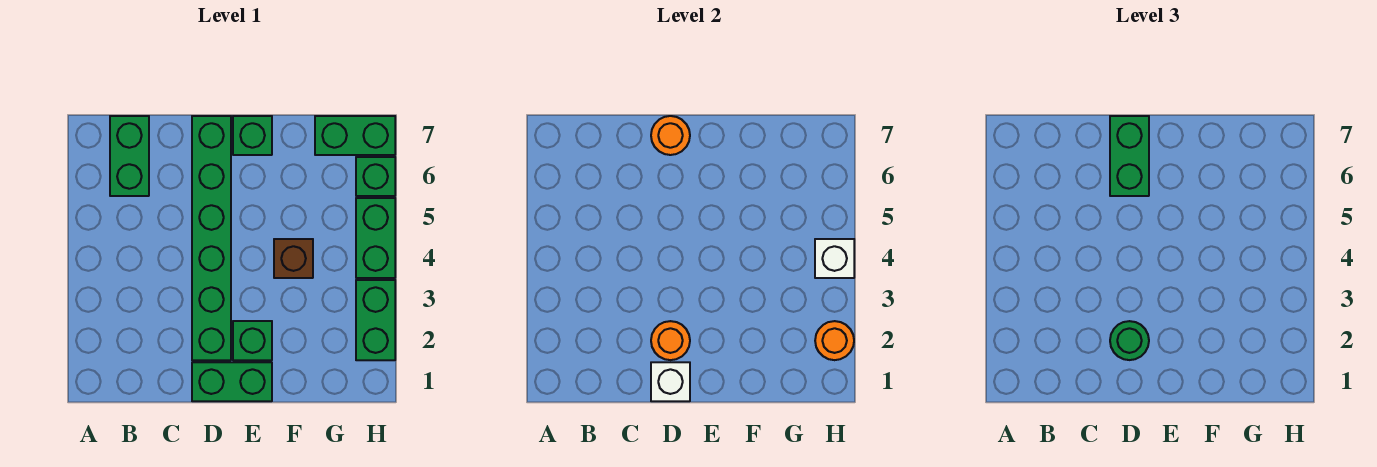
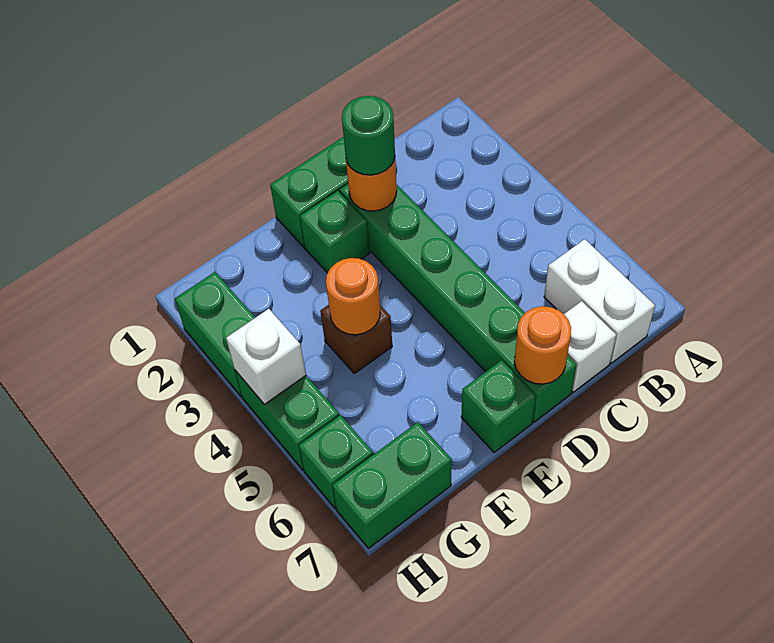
green 1x2 brick [110,116,149,196] -> white 1x2 brick [544,239,655,363]
white 1x1 brick [651,362,690,401] -> white 1x1 brick moved to [564,301,616,392]
green 1x2 brick [1110,116,1149,196] -> none
orange 1x1 round brick [815,321,854,360] -> orange 1x1 round brick moved to [326,258,380,335]

